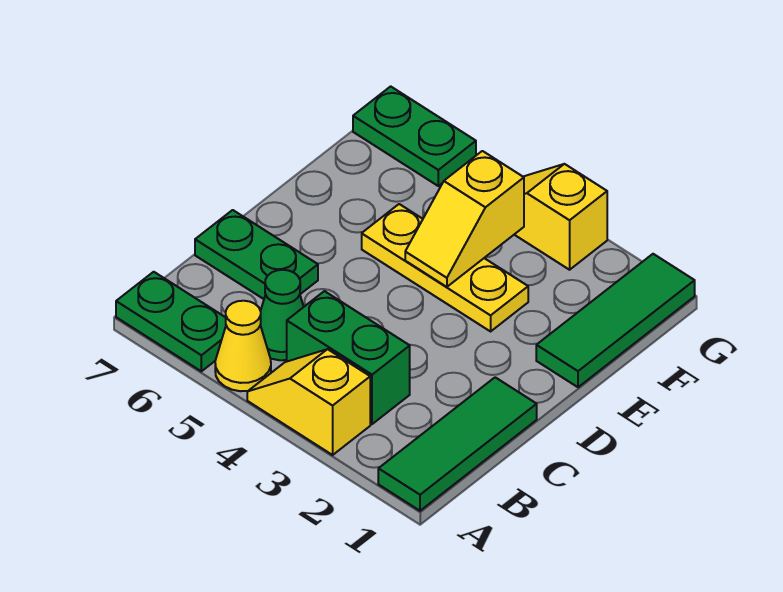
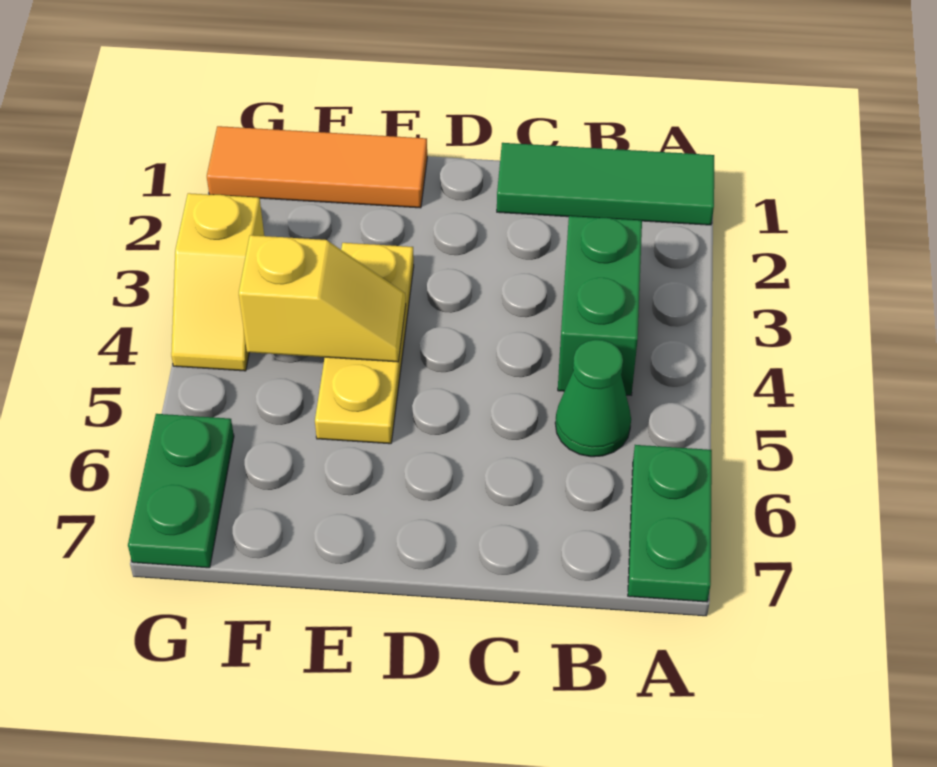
yellow 1x2 slope [247,349,370,455] -> none
yellow 1x1 cone [215,301,271,391] -> none
green 1x2 plate [195,210,318,299] -> none
green 1x3 tile [536,254,695,387] -> orange 1x3 tile [207,126,427,208]

